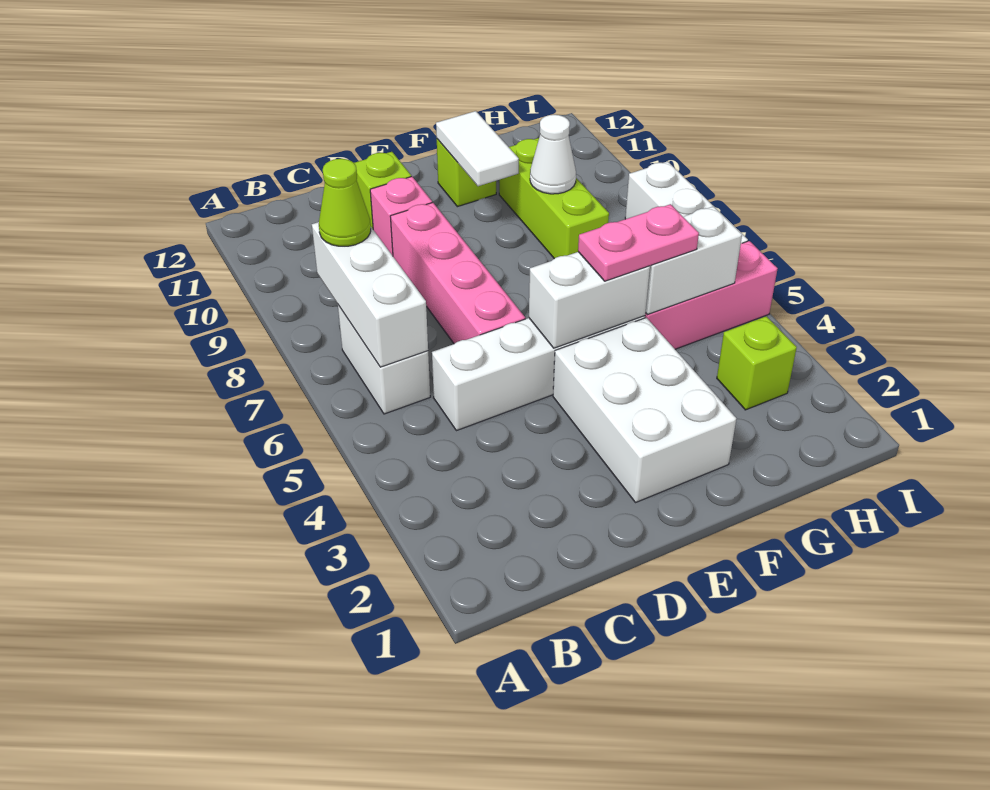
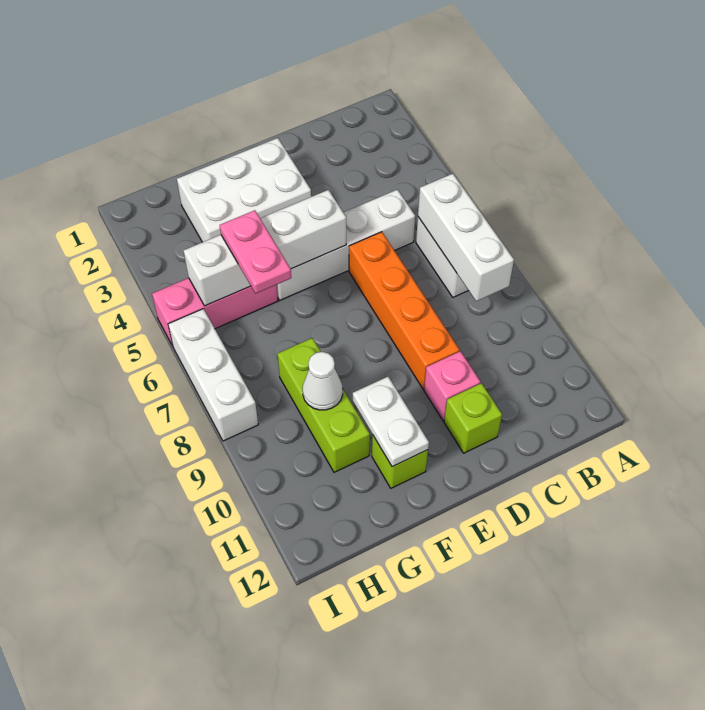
lime 1x1 cone [319,159,371,246] -> none
pink 1x4 brick [390,203,525,344] -> orange 1x4 brick [349,232,459,389]
white 2x3 brick [553,318,737,503] -> white 2x3 brick turned to [177,138,311,242]
pink 1x2 plate [578,204,699,281] -> pink 1x2 plate turned to [220,210,291,294]
white 1x2 tile [436,111,519,186] -> white 1x2 plate [353,377,429,467]
lime 1x1 brick [717,316,797,410] -> none

